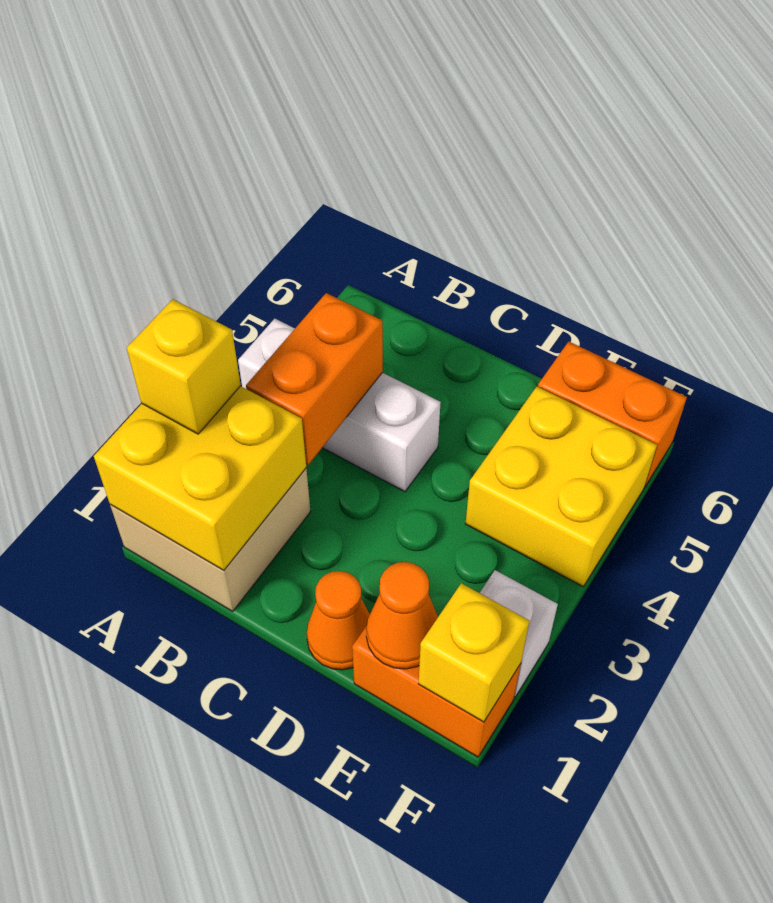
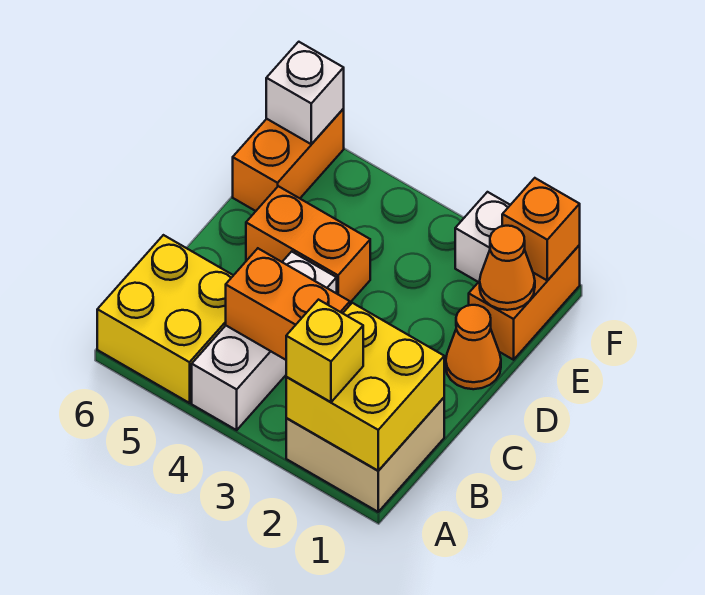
none -> orange 1x2 brick [246,186,370,302]
yellow 2x2 brick [466,387,657,587] -> yellow 2x2 brick moved to [97,235,233,403]
yellow 1x1 brick [419,583,529,722] -> orange 1x1 brick [502,178,580,281]
none -> white 1x1 brick [266,42,344,144]

